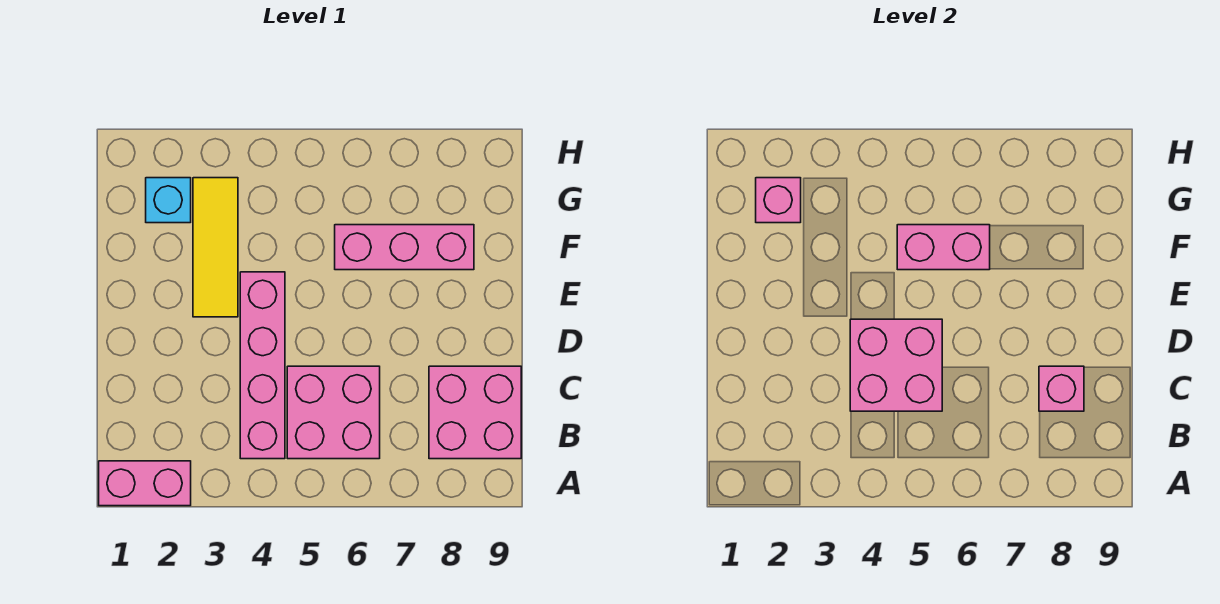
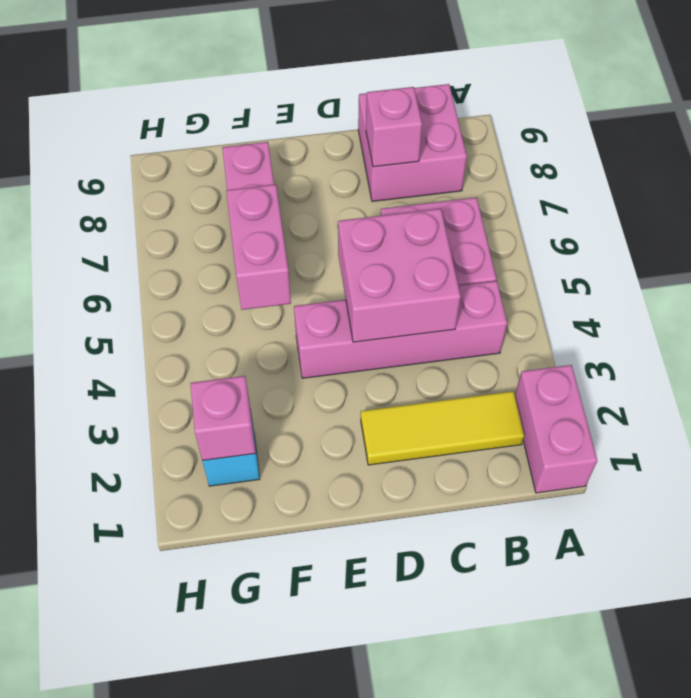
yellow 1x3 tile [193,178,238,317] -> yellow 1x3 tile moved to [361,391,524,465]

